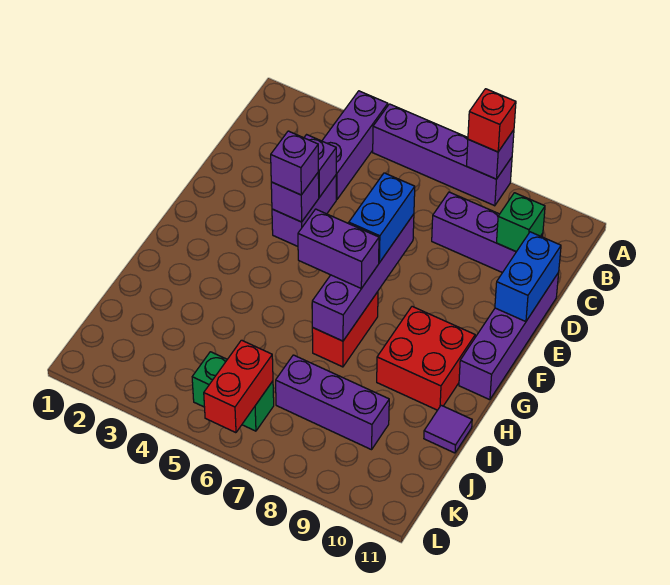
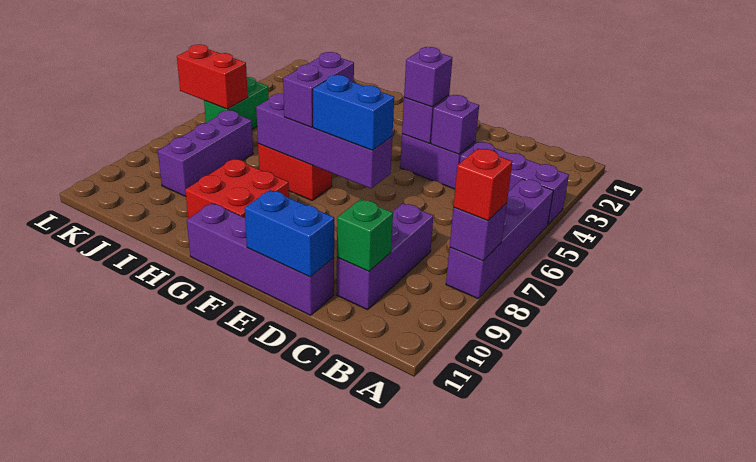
purple 1x1 tile [424,405,472,453] -> none

